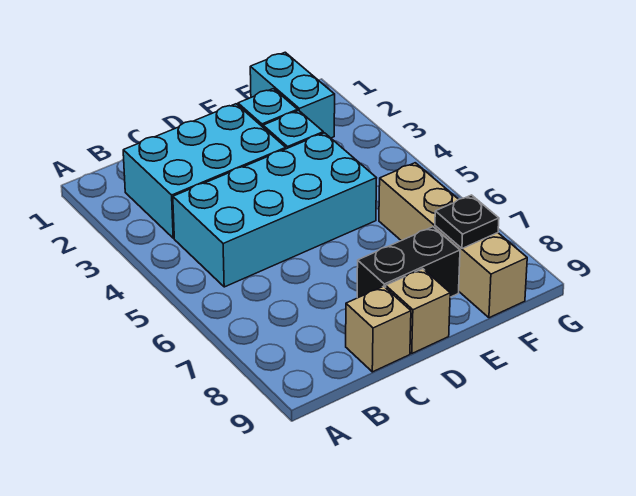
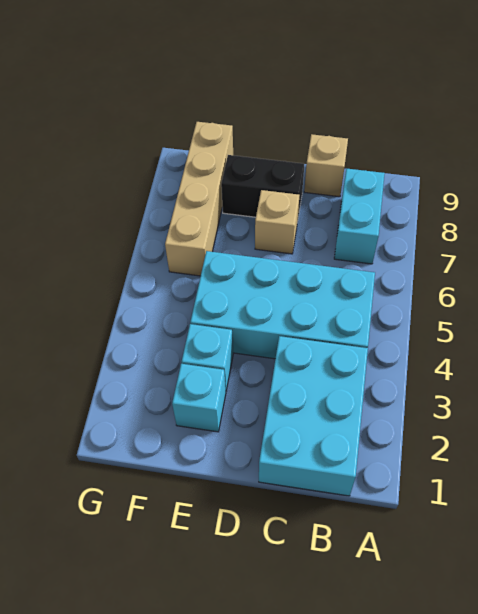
cyan 2x3 brick [123,104,286,238] -> cyan 2x3 brick turned to [259,336,368,496]
tan 1x1 brick [386,269,450,353] -> tan 1x1 brick moved to [255,190,299,254]
cyan 1x2 brick [250,52,335,138] -> cyan 1x2 brick moved to [334,168,385,264]
black 1x1 plate [435,195,499,248] -> none

